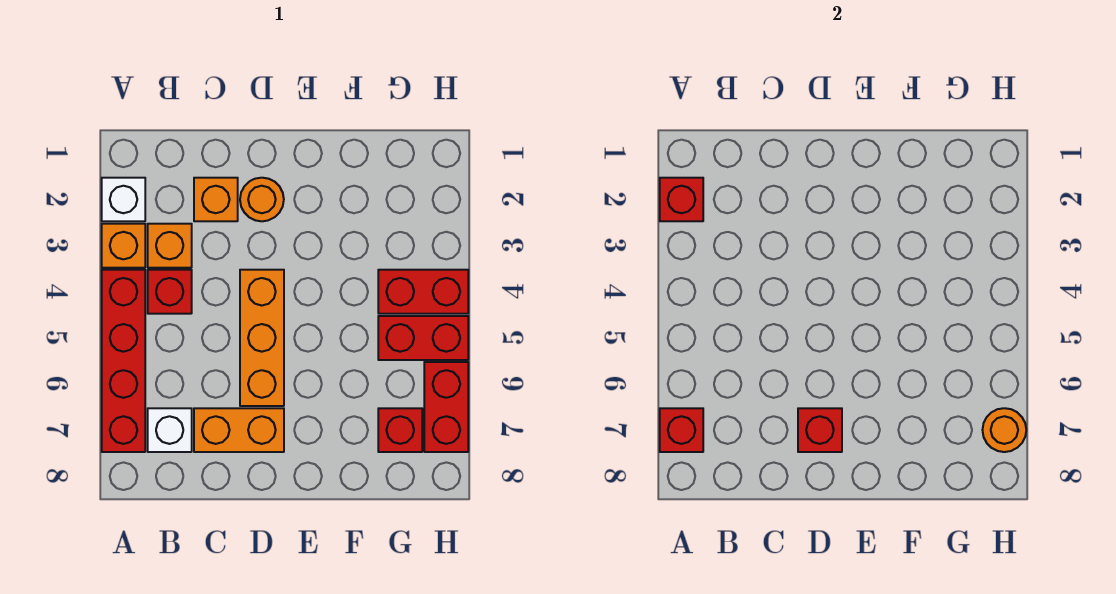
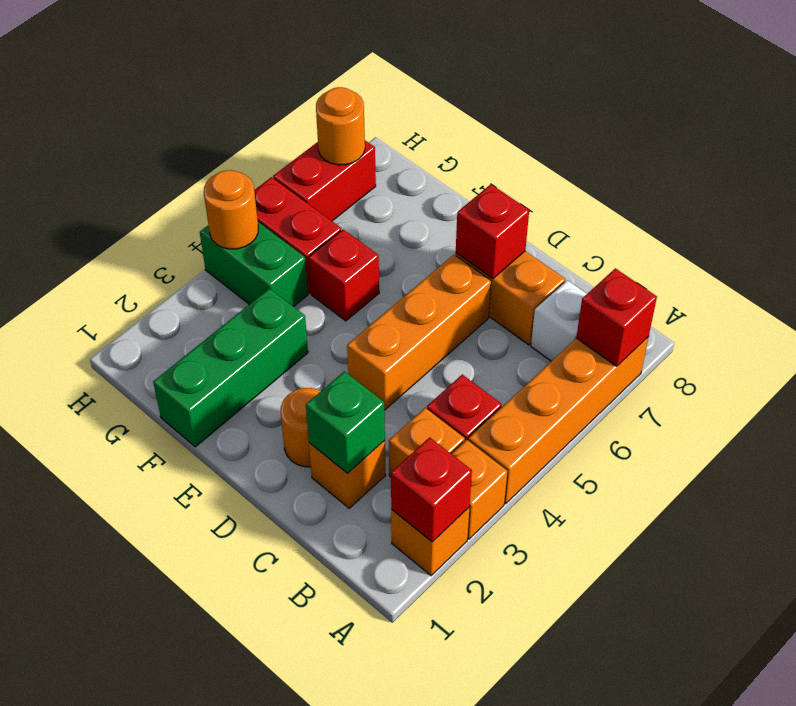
white 1x1 brick [102,178,145,221] -> orange 1x1 brick [391,508,469,576]
red 1x4 brick [102,270,145,452] -> orange 1x4 brick [468,337,649,504]
none -> green 1x1 brick [306,371,385,474]
none -> green 1x3 brick [153,288,308,447]
red 1x2 brick [378,270,468,314] -> green 1x2 brick [200,222,308,307]
red 1x1 brick [378,408,422,452] -> red 1x1 brick moved to [309,230,379,321]
none -> orange 1x1 round brick [204,170,258,249]

